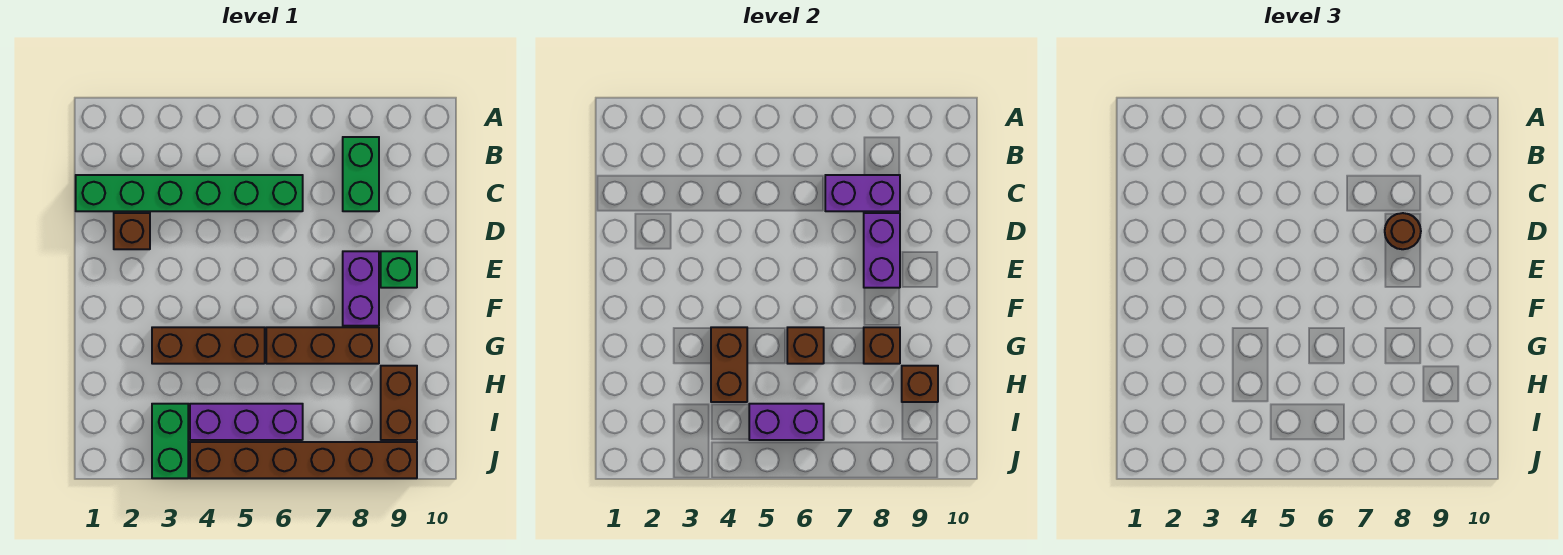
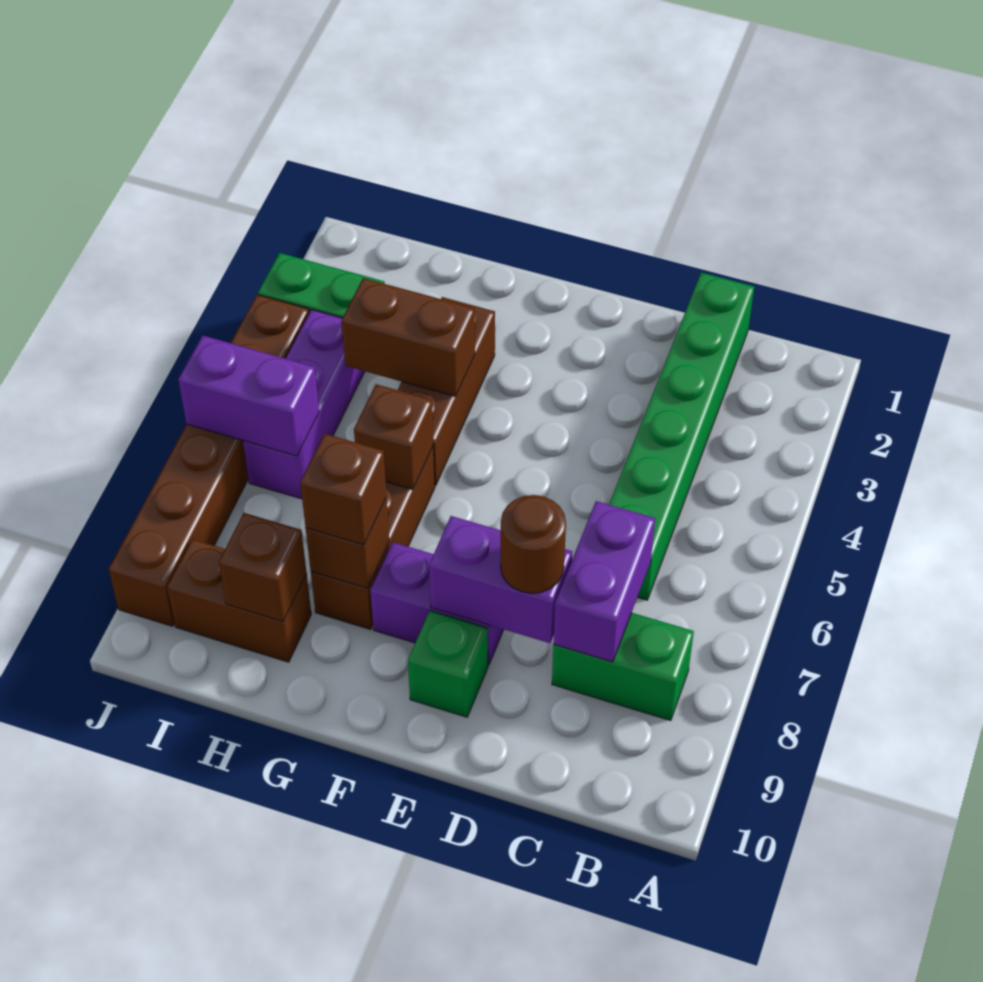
brown 1x1 brick [114,213,150,249] -> brown 1x1 brick moved to [300,434,387,545]
purple 1x2 brick [749,404,824,440] -> purple 1x2 brick turned to [178,335,319,456]

